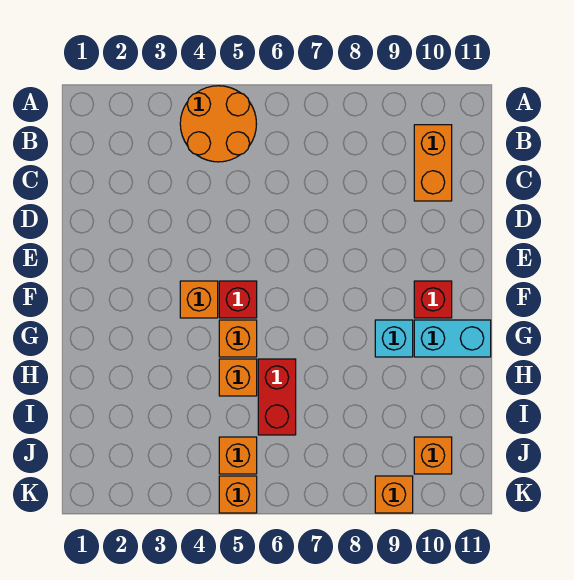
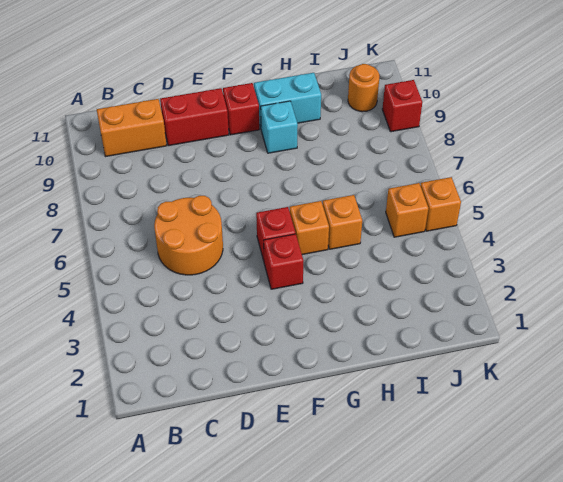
orange 2x2 round brick [180,86,256,162] -> orange 2x2 round brick moved to [154,196,223,275]
orange 1x1 brick [180,281,218,318] -> red 1x1 brick [264,234,303,289]
cyan 1x2 brick [414,320,491,357] -> cyan 1x2 brick turned to [254,73,321,128]
red 1x2 brick [258,359,296,435] -> red 1x2 brick moved to [160,88,229,146]
orange 1x1 brick [414,437,452,474] -> orange 1x1 round brick [348,64,379,112]
orange 1x1 brick [375,476,413,513] -> red 1x1 brick [382,80,422,132]

